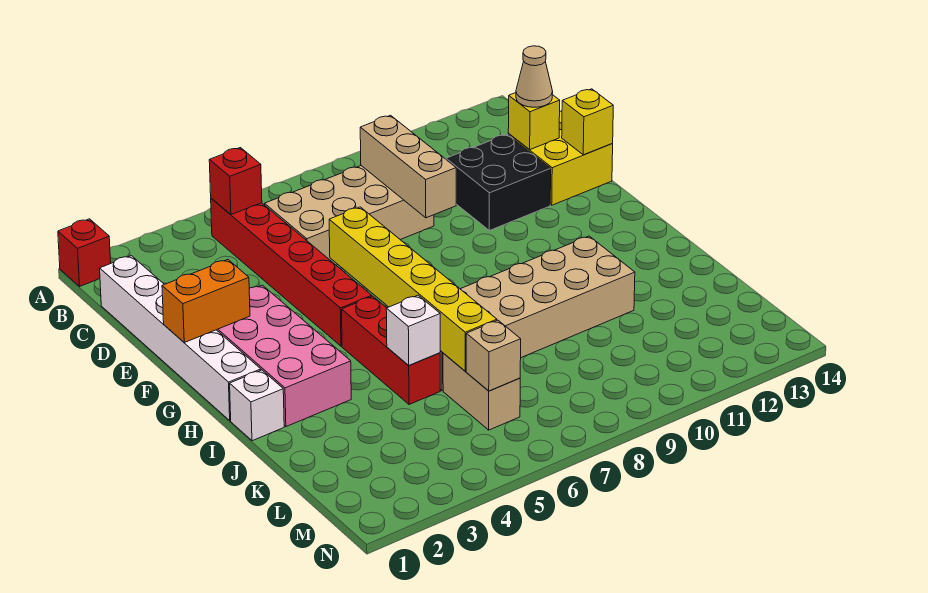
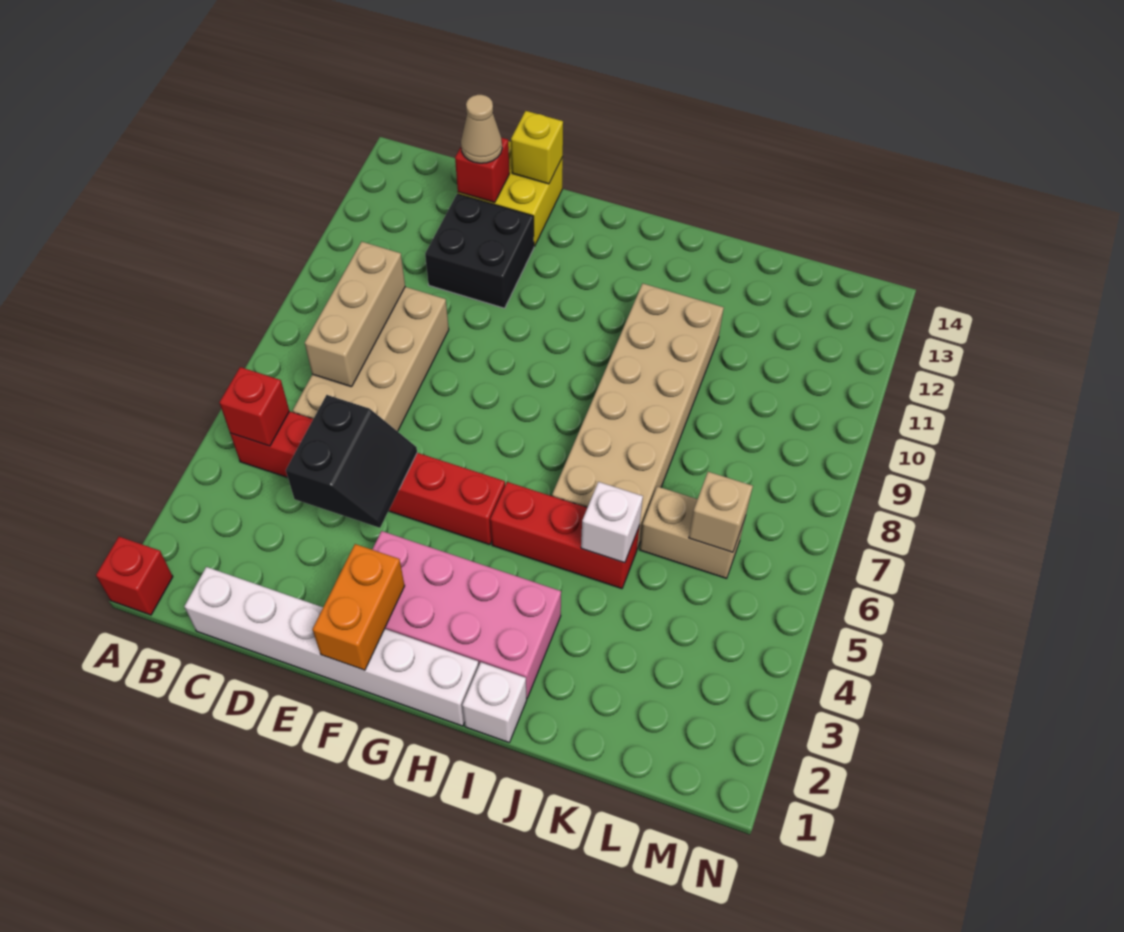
tan 1x3 brick [360,115,456,218] -> tan 1x3 brick turned to [305,242,405,387]
none -> black 2x2 slope [286,395,417,528]
yellow 1x1 brick [508,93,560,150] -> red 1x1 brick [455,138,509,203]
yellow 1x6 brick [329,207,497,371] -> none

